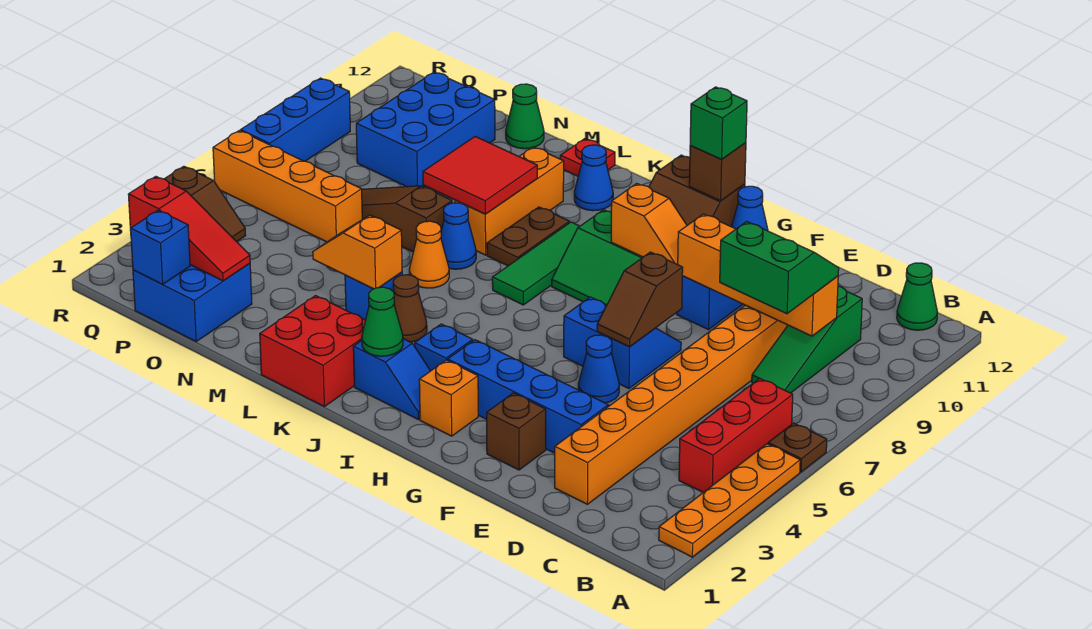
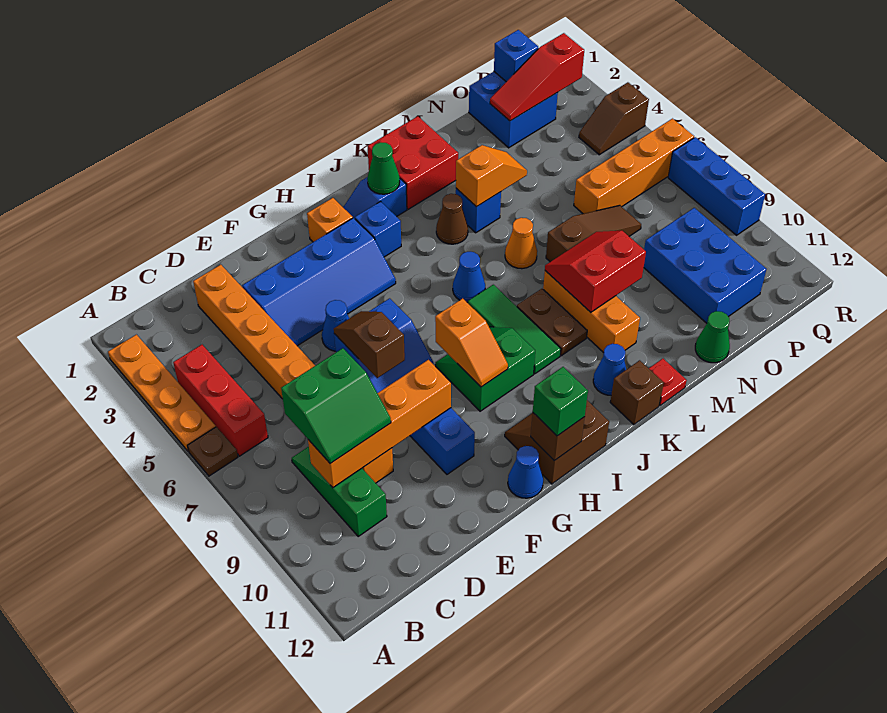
green 1x1 cone [897,263,938,330] -> none
brown 1x1 brick [487,393,546,470] -> brown 1x1 brick moved to [610,360,664,425]
orange 1x2 slope [611,183,687,265] -> orange 1x2 slope turned to [435,298,508,387]
blue 1x1 cone [441,203,476,269] -> blue 1x1 cone moved to [453,252,485,302]
red 2x2 tile [423,137,537,214] -> red 2x2 slope [545,231,646,312]

